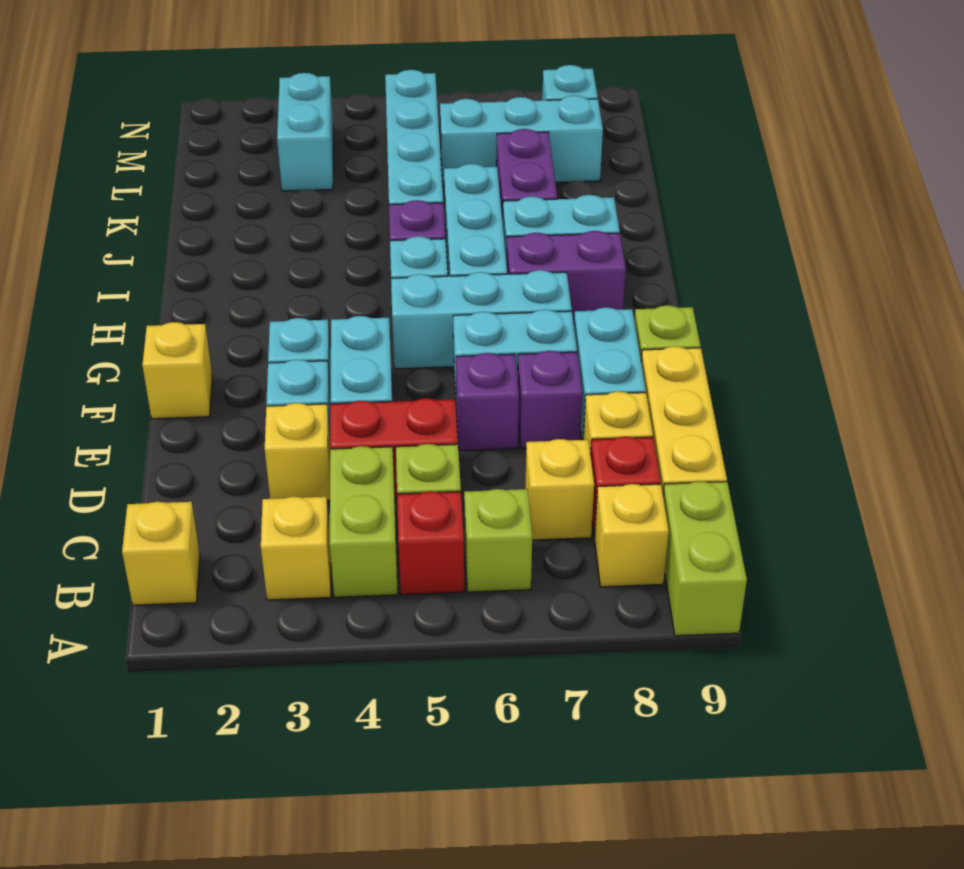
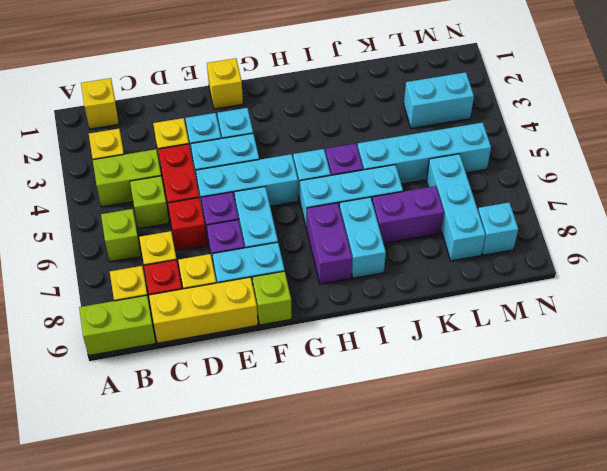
red 1x1 brick [397,492,464,595] -> red 1x1 brick moved to [168,198,207,250]
cyan 1x3 brick [391,270,572,369] -> cyan 1x3 brick turned to [196,154,298,212]

